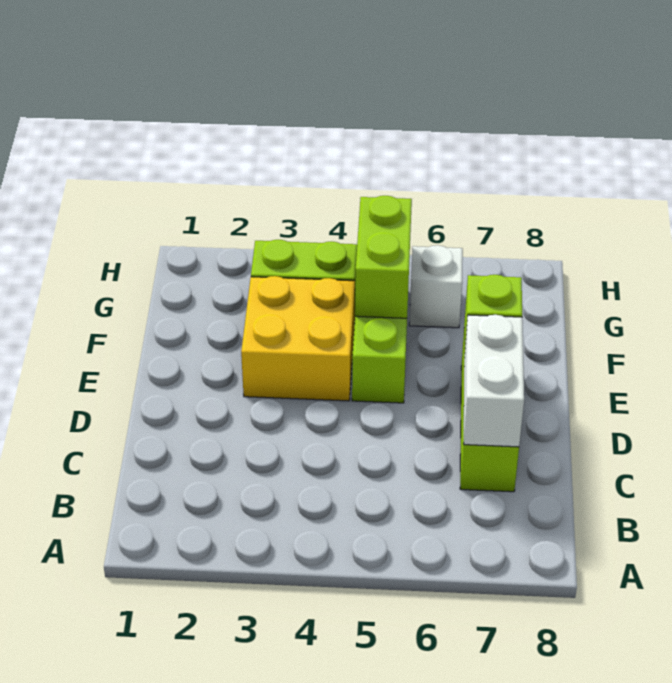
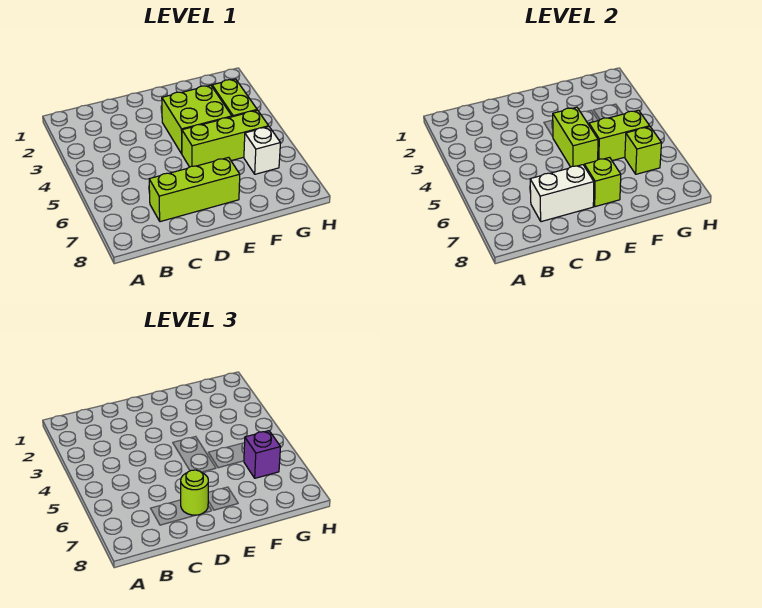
none -> lime 1x1 round brick [181,470,208,515]
yellow 2x2 brick [241,276,355,401] -> lime 2x2 brick [162,85,232,154]
none -> lime 1x2 brick [553,107,598,167]
none -> lime 1x1 brick [625,127,661,174]
none -> purple 1x1 brick [244,431,280,478]

